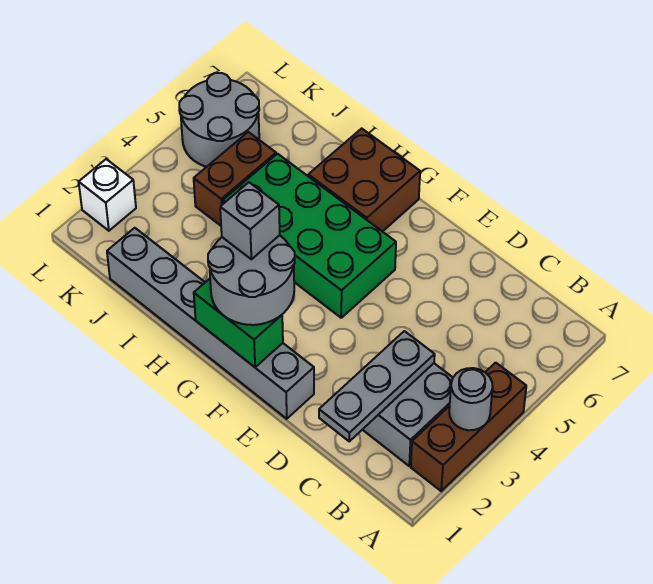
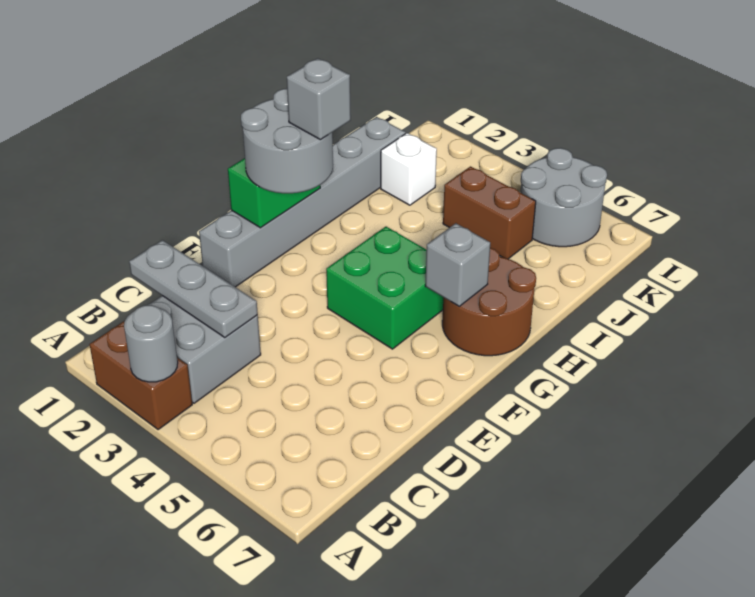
brown 1x3 brick [411,363,526,491] -> brown 1x2 brick [89,321,192,430]
green 2x4 brick [223,154,396,318] -> green 2x2 brick [326,227,443,349]
brown 2x2 brick [308,128,420,232] -> brown 2x2 round brick [442,248,536,356]
none -> grey 1x1 brick [425,223,490,306]
white 1x1 brick [79,159,136,231] -> white 1x1 brick moved to [381,133,437,205]

